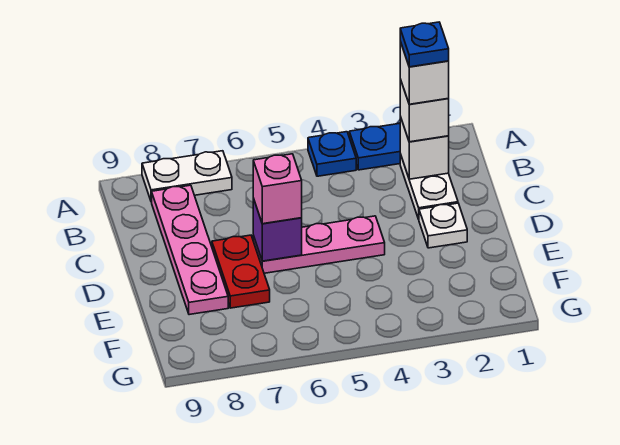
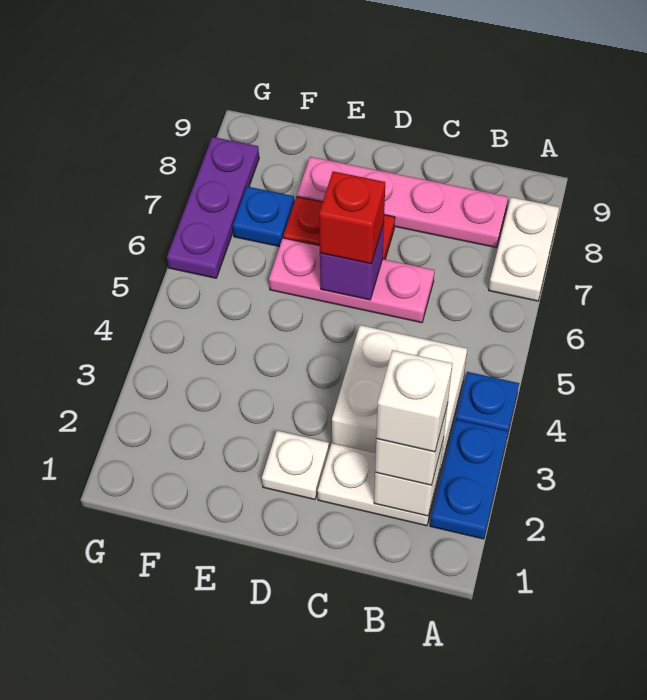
blue 1x1 plate [400,22,449,67] -> blue 1x1 plate moved to [233,186,294,247]
none -> white 2x2 brick [332,325,467,472]
pink 1x3 plate [253,216,385,273] -> pink 1x3 plate turned to [269,238,435,323]
pink 1x1 brick [253,154,302,224] -> red 1x1 brick [319,171,385,264]
none -> purple 1x3 plate [167,137,259,278]

